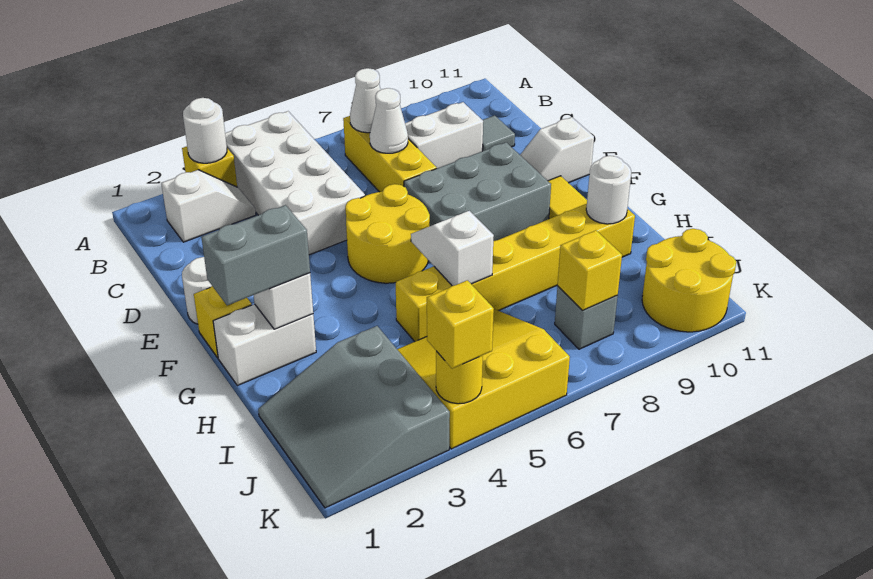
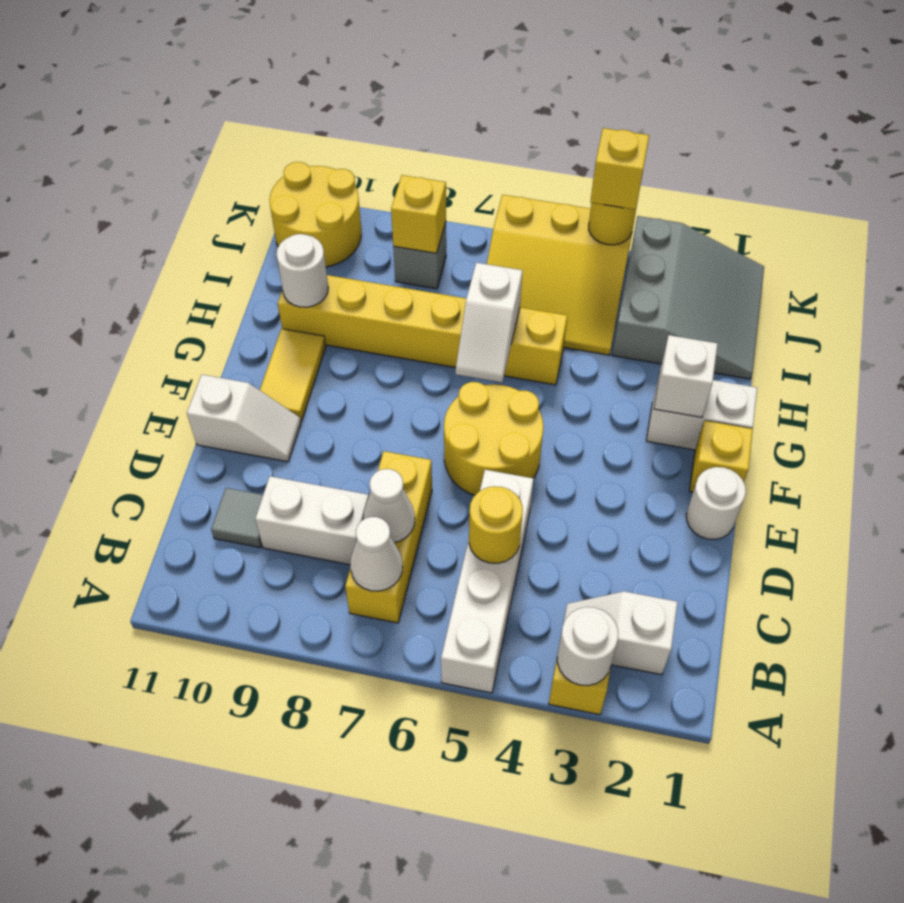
white 2x4 brick [225,111,365,255] -> white 1x4 brick [441,470,534,693]
none -> yellow 1x1 round brick [469,486,523,563]
grey 2x3 brick [404,142,551,241] -> none
grey 1x2 brick [201,205,310,305] -> none

